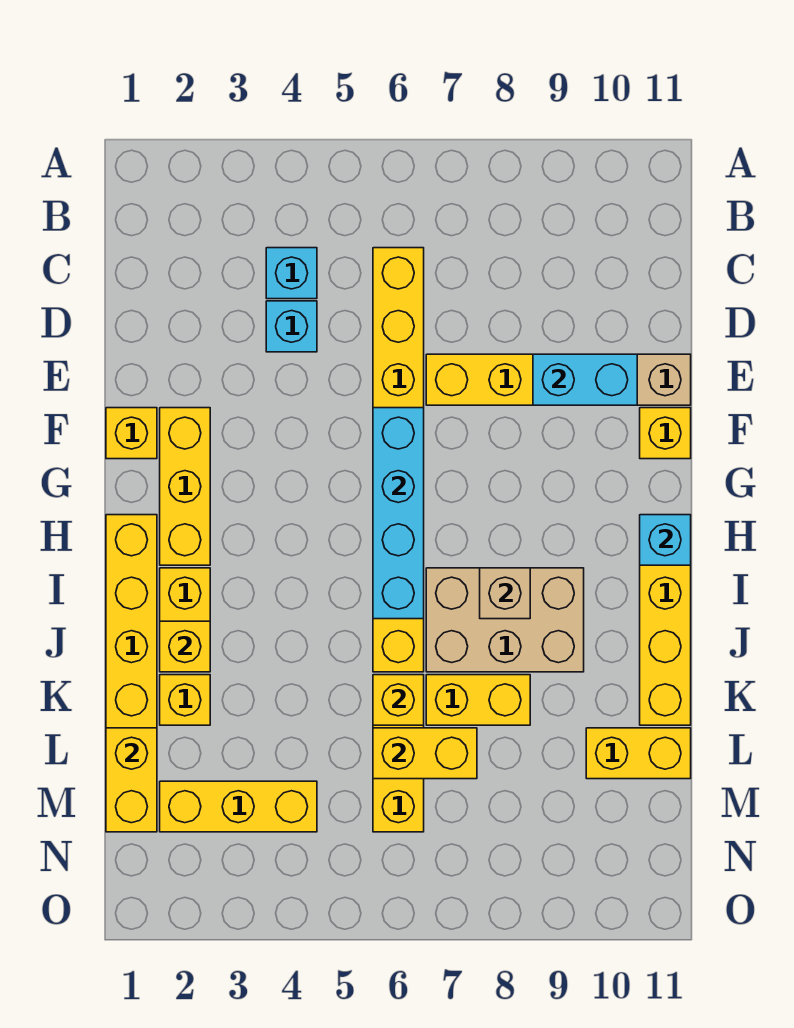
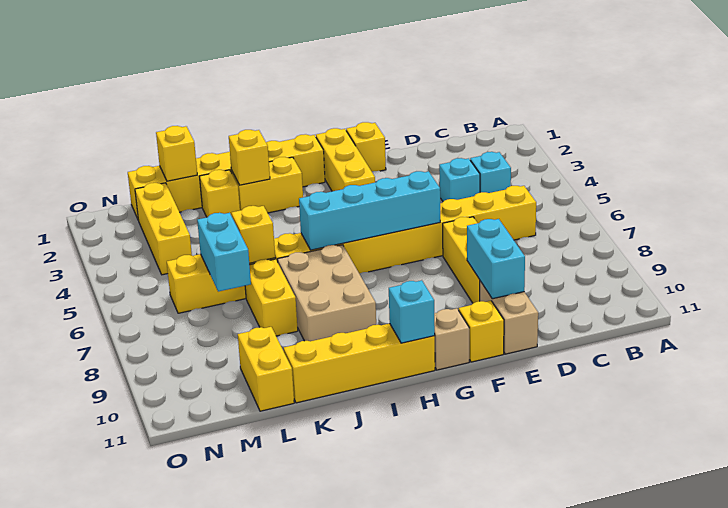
yellow 1x3 brick [160,408,210,565] -> yellow 1x3 brick turned to [316,128,375,191]
tan 1x1 brick [480,568,530,619] -> tan 1x1 brick moved to [434,308,469,370]
yellow 1x2 brick [106,728,157,832] -> yellow 1x1 brick [156,126,197,181]
yellow 1x2 brick [373,728,477,779] -> cyan 1x2 brick [197,213,251,292]

